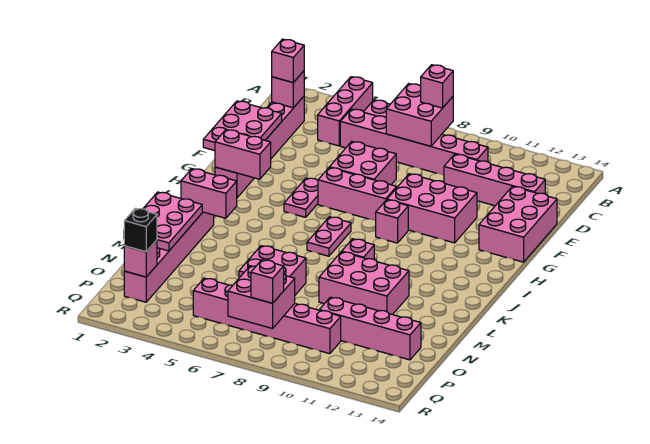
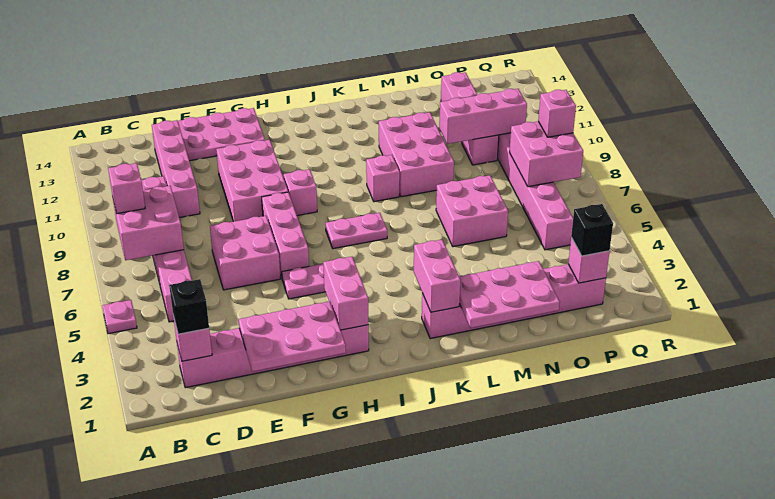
pink 1x3 brick [318,77,373,146] -> pink 1x3 brick moved to [439,89,527,144]
pink 1x1 brick [272,39,304,83] -> black 1x1 brick [169,279,209,334]
pink 2x3 brick [479,186,557,262] -> pink 2x3 plate [178,108,265,161]

